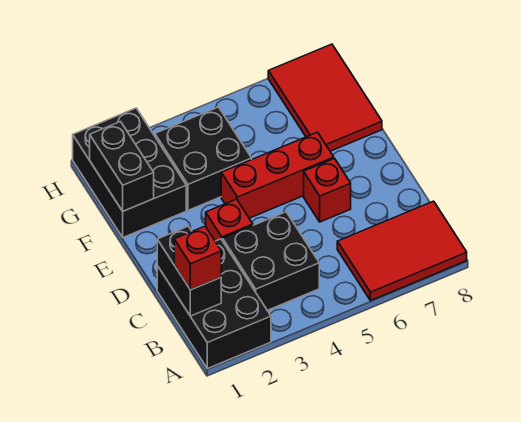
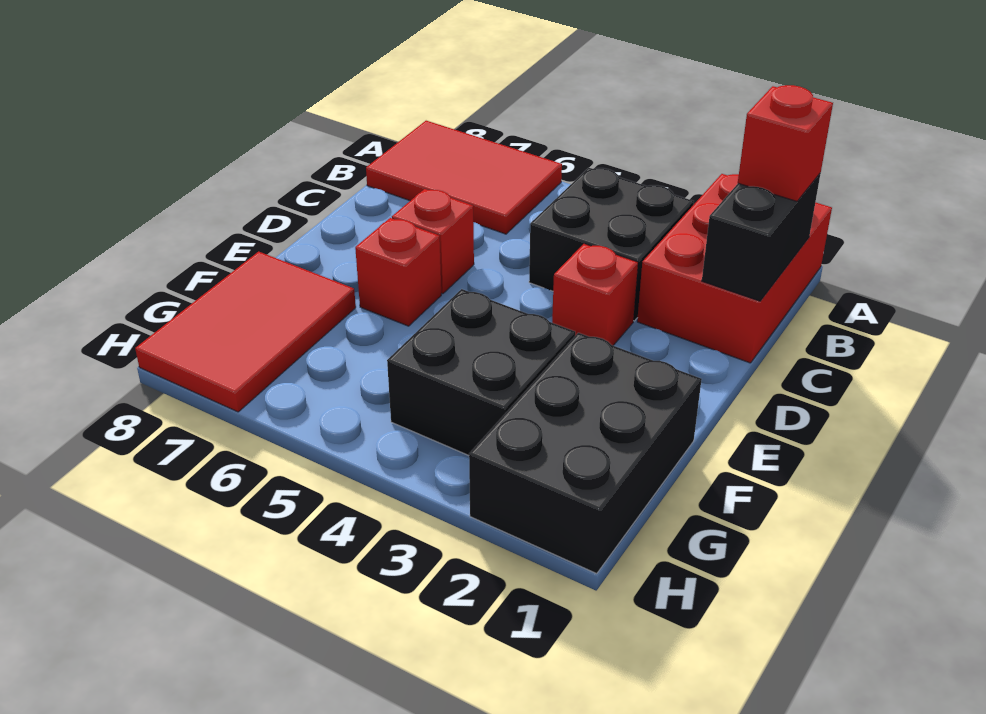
black 2x3 brick [157,239,271,369] -> red 2x3 brick [637,174,832,363]
red 1x3 brick [221,132,334,218] -> red 1x1 brick [355,218,441,326]
black 1x2 brick [90,122,154,211] -> none

